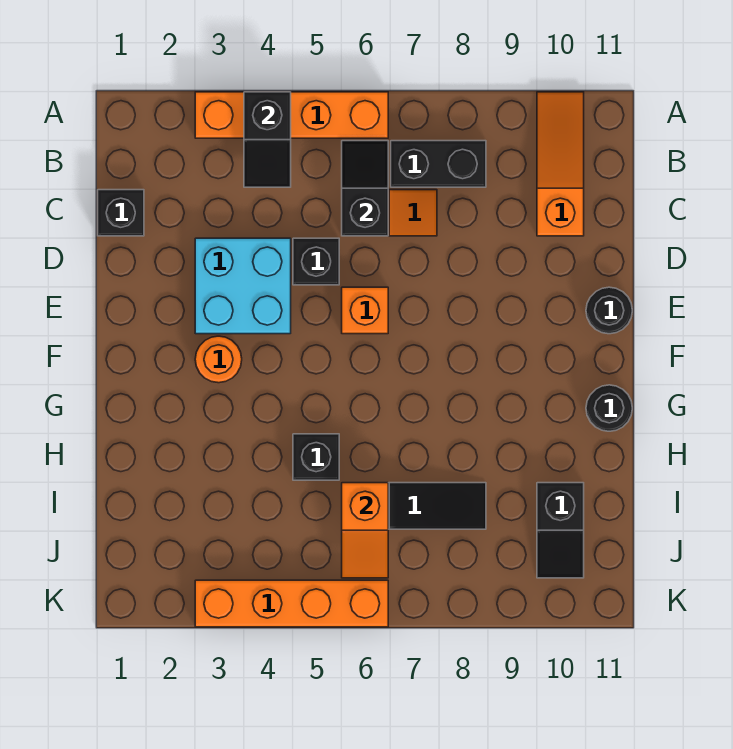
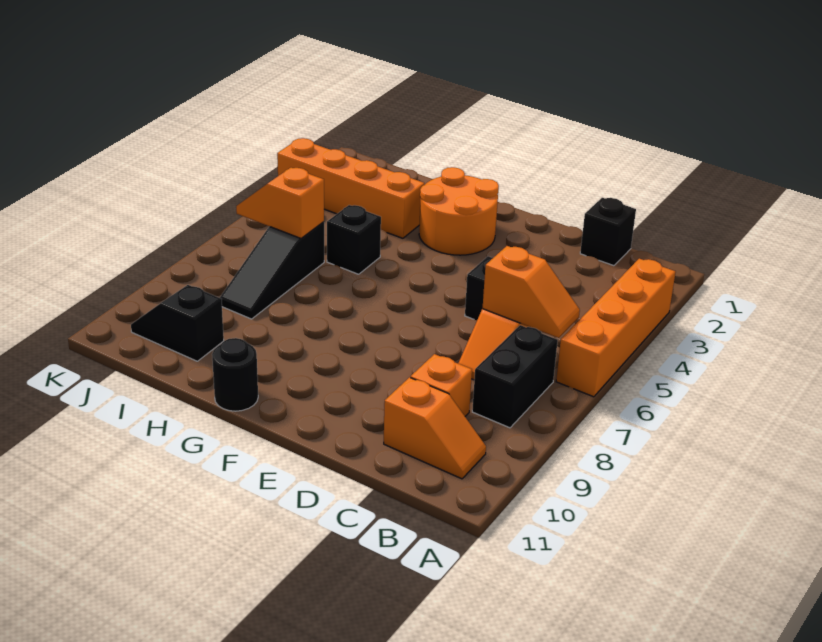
black 1x2 slope [244,92,291,187] -> none
orange 1x3 slope [537,92,584,236] -> orange 1x2 slope [384,377,486,479]
black 1x2 slope [342,141,388,236] -> orange 1x2 slope [483,246,580,338]
cyan 2x2 brick [195,238,291,334] -> none
orange 1x1 brick [342,287,388,334] -> orange 1x1 brick moved to [411,354,472,416]
black 1x1 round brick [586,287,632,334] -> none
orange 1x1 round brick [195,336,242,383] -> orange 2x2 round brick [419,167,499,255]
orange 1x4 brick [195,580,388,627] -> orange 1x4 brick turned to [277,138,424,238]

